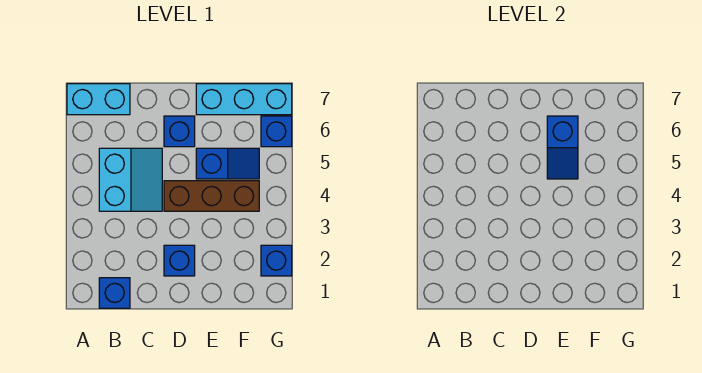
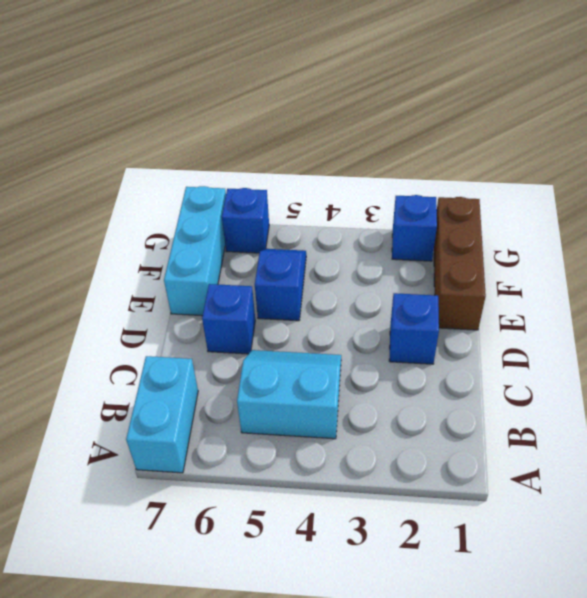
blue 1x1 brick [99,278,130,308] -> none
brown 1x3 brick [164,181,259,211] -> brown 1x3 brick moved to [434,197,486,330]
blue 1x2 slope [547,116,578,179] -> none

